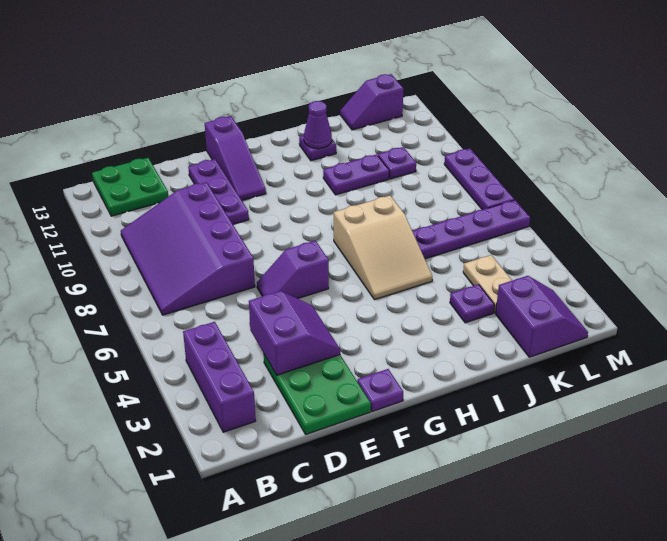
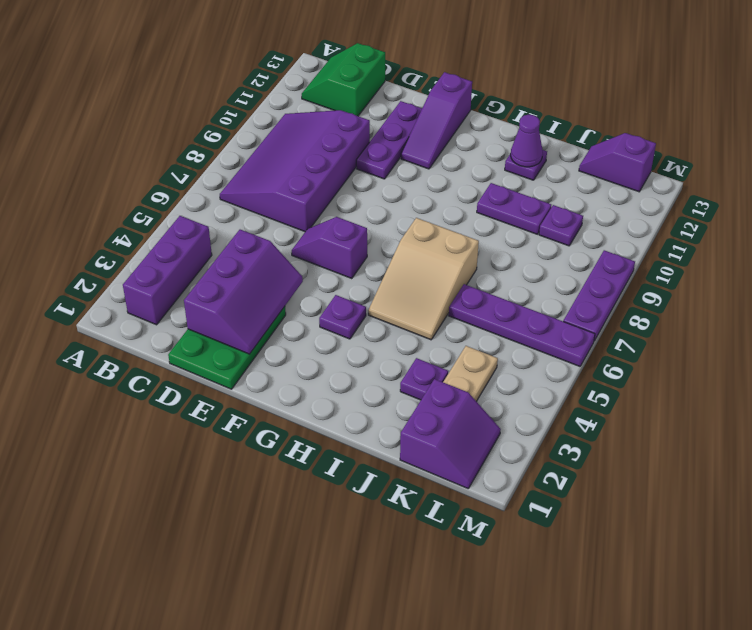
green 2x2 plate [92,158,168,216] -> green 2x2 slope [302,43,385,116]
purple 2x2 slope [249,291,340,375] -> purple 2x3 slope [184,230,303,354]
purple 1x1 plate [357,369,403,412] -> purple 1x1 plate moved to [319,295,366,339]

